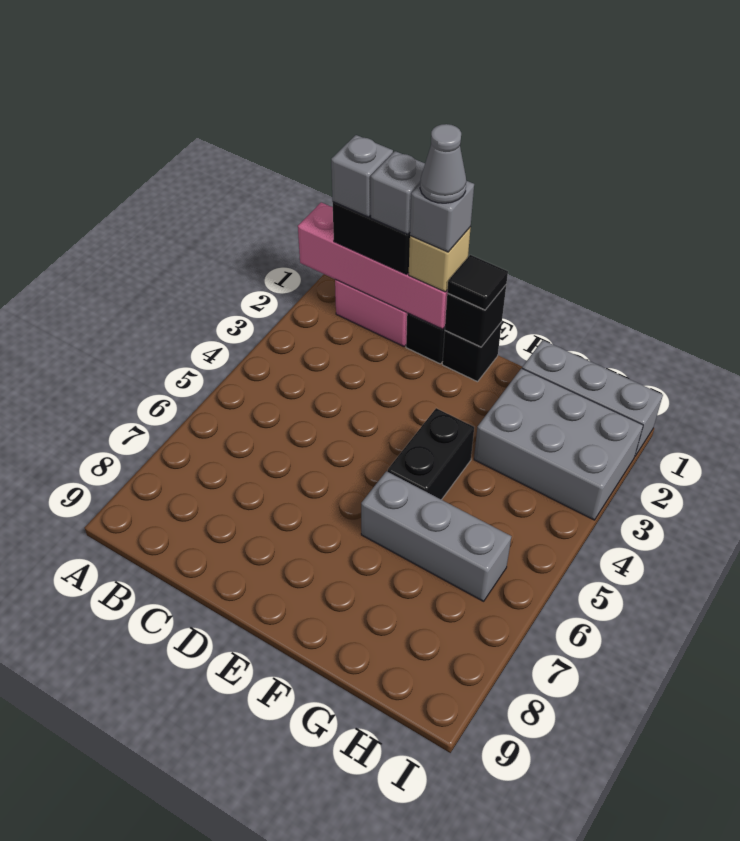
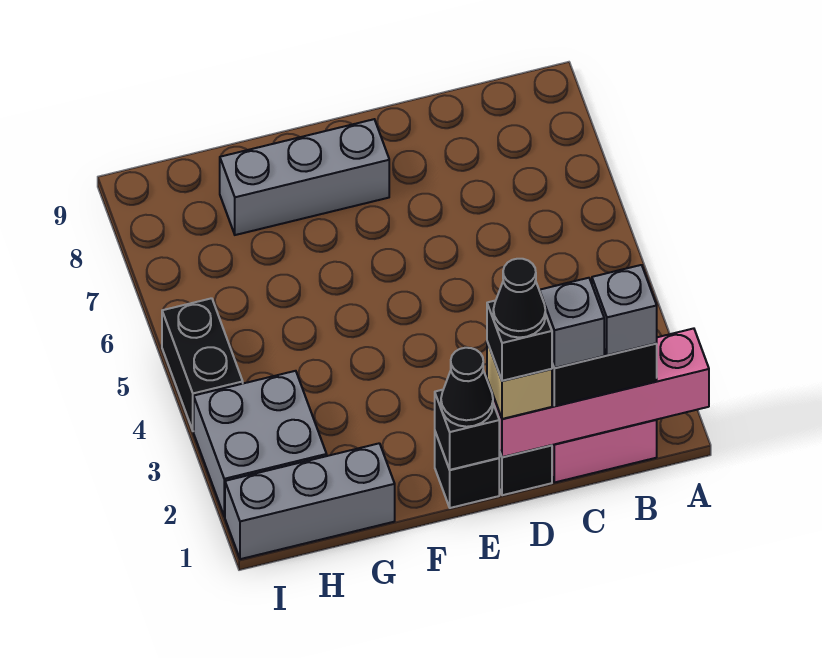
grey 1x1 brick [410,181,474,252] -> black 1x1 brick [487,301,552,381]
grey 1x1 cone [420,124,466,203] -> black 1x1 cone [493,259,545,338]
black 1x1 tile [447,255,508,310] -> black 1x1 cone [441,348,493,427]
black 1x2 brick [388,408,474,500] -> black 1x2 brick moved to [162,298,243,431]
grey 1x3 brick [361,471,511,601] -> grey 1x3 brick moved to [220,119,389,235]
grey 2x3 brick [474,368,643,520] -> grey 2x2 brick [194,371,327,517]

